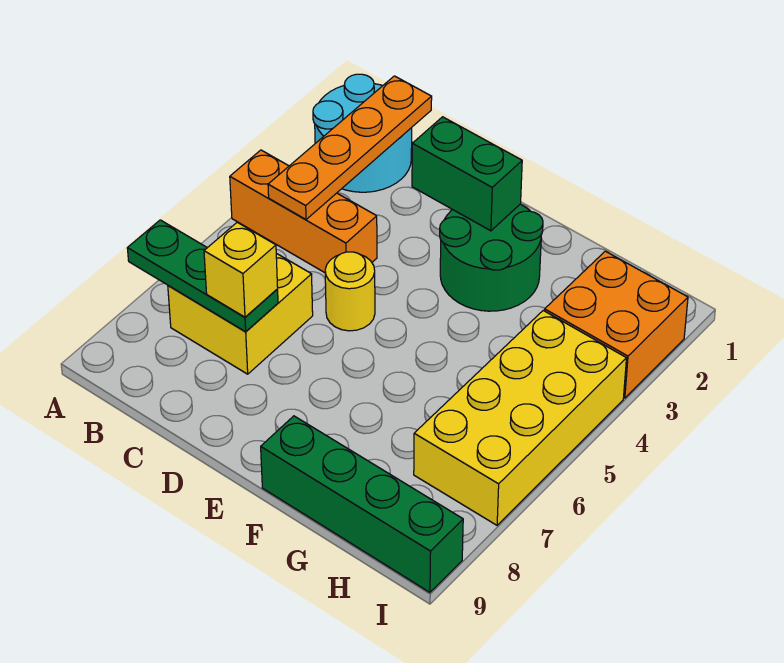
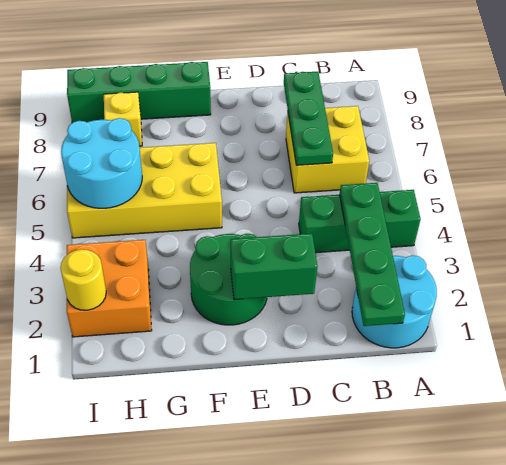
orange 1x3 brick [230,150,377,273] -> green 1x3 brick [299,190,421,253]
green 1x3 plate [127,220,278,332] -> green 1x3 plate turned to [284,72,333,165]
orange 1x4 plate [268,76,432,219] -> green 1x4 plate [340,183,405,326]
yellow 1x1 brick [204,222,278,317] -> yellow 1x1 brick moved to [104,92,142,146]
yellow 1x1 round brick [325,252,375,331] -> yellow 1x1 round brick moved to [60,249,106,310]
yellow 2x4 brick [414,311,626,525] -> yellow 2x4 brick turned to [67,143,222,238]
none -> cyan 2x2 round brick [61,118,142,208]

